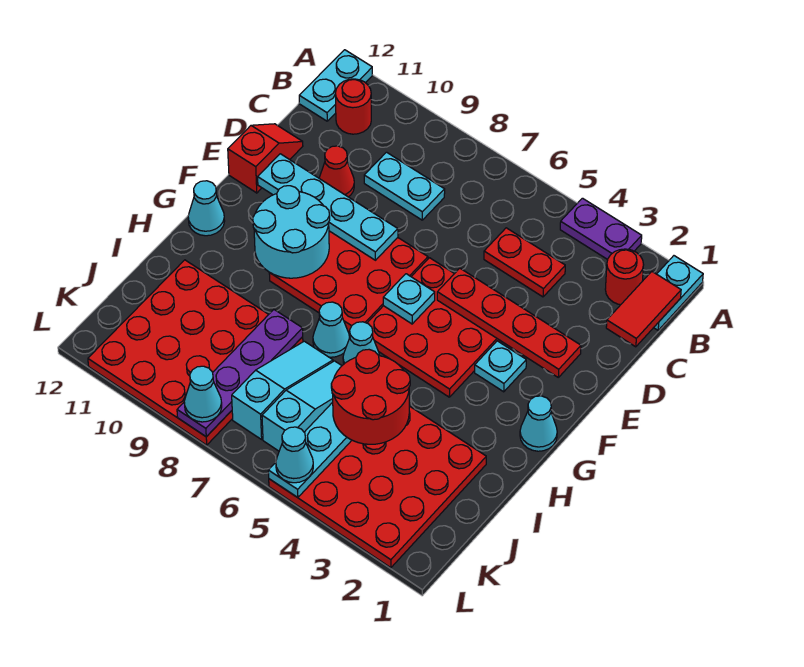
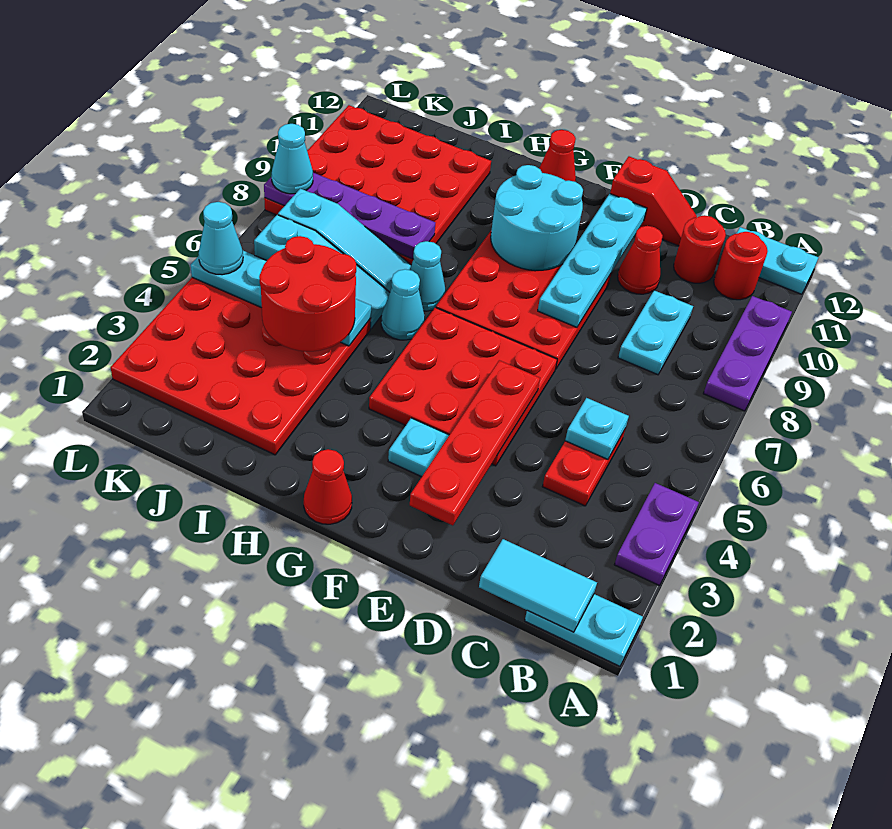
none -> purple 1x3 plate [703,296,792,411]
red 1x2 tile [606,272,681,347] -> cyan 1x2 tile [479,539,597,632]
red 1x1 round brick [605,249,644,305] -> red 1x1 round brick moved to [674,215,726,283]
cyan 1x1 plate [383,274,435,324] -> cyan 1x1 plate moved to [565,398,629,459]
cyan 1x1 cone [520,396,557,451] -> red 1x1 cone [304,449,352,524]
cyan 1x1 cone [188,181,225,236] -> red 1x1 cone [539,130,576,182]

